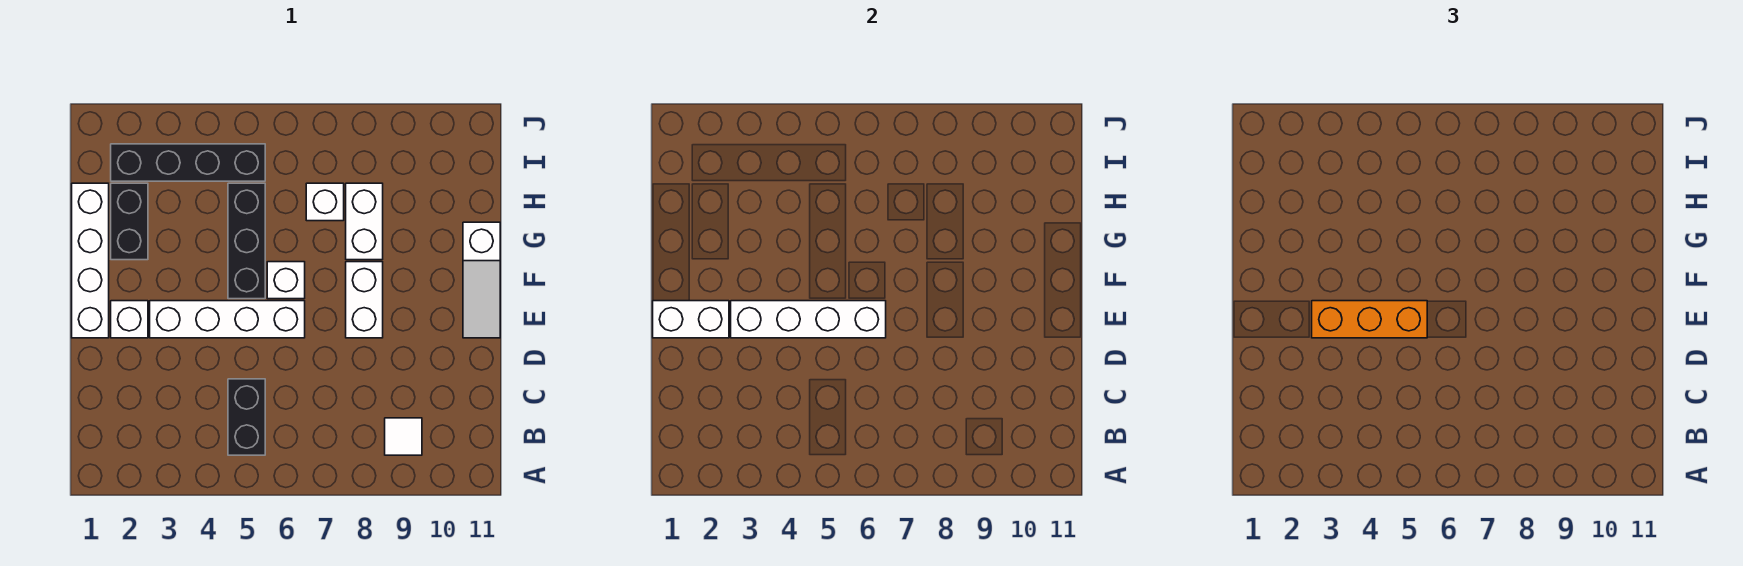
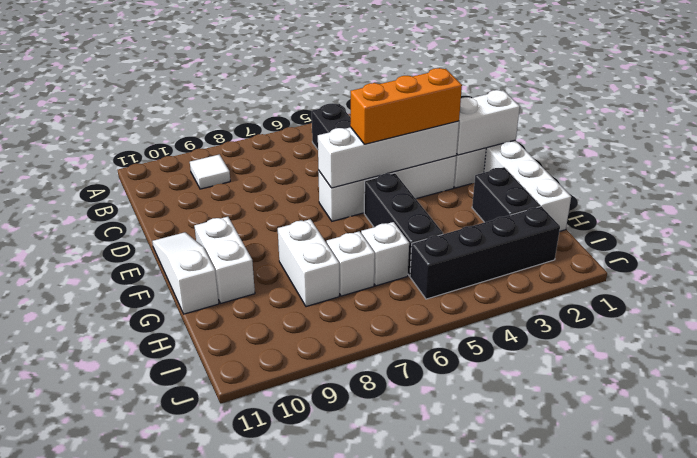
white 1x2 brick [346,262,383,338] -> white 1x2 brick moved to [194,217,255,303]
white 1x1 brick [267,262,305,299] -> white 1x1 brick moved to [361,222,409,286]

